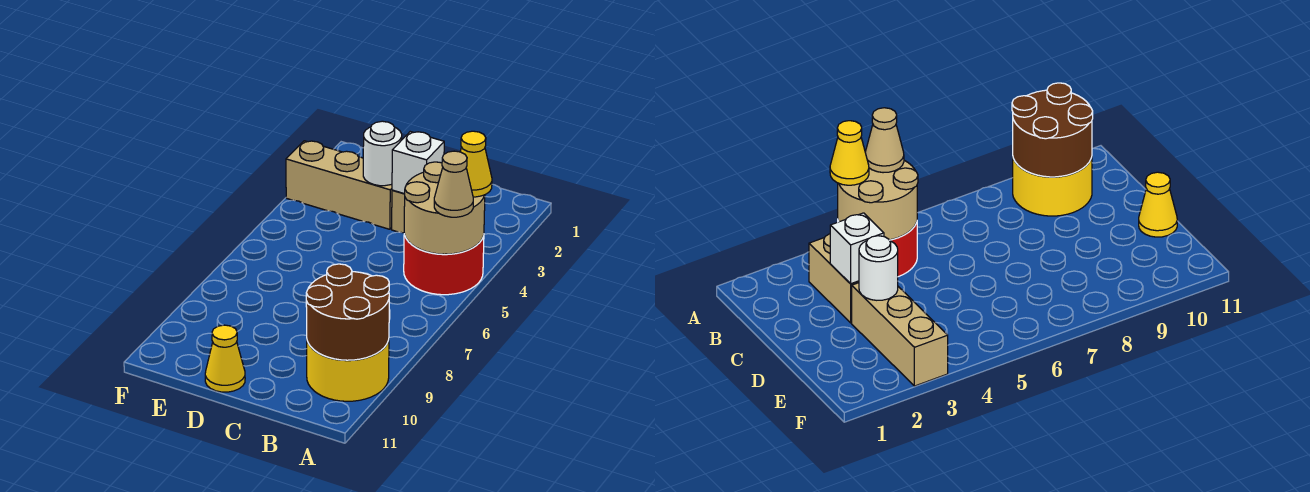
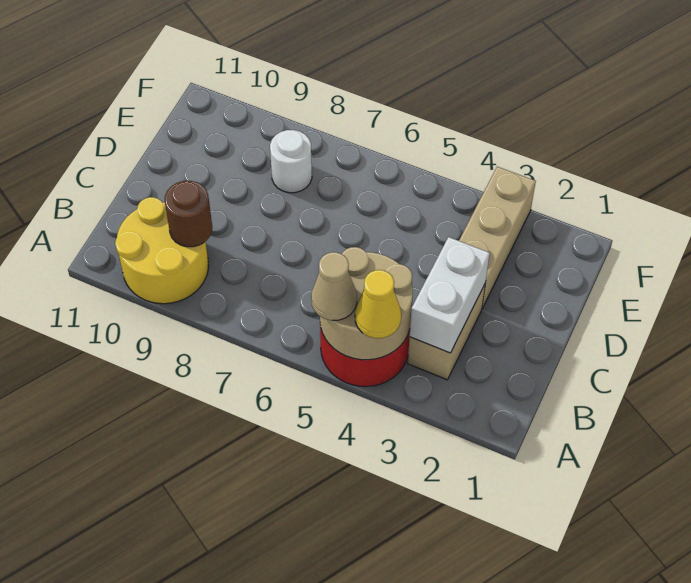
brown 2x2 round brick [306,264,389,360] -> brown 1x1 round brick [165,181,212,247]
white 1x1 brick [392,132,444,194] -> white 1x2 brick [410,237,490,353]
white 1x1 round brick [363,121,402,186] -> white 1x1 round brick moved to [270,130,312,193]
yellow 1x1 cone [205,325,245,392] -> none

